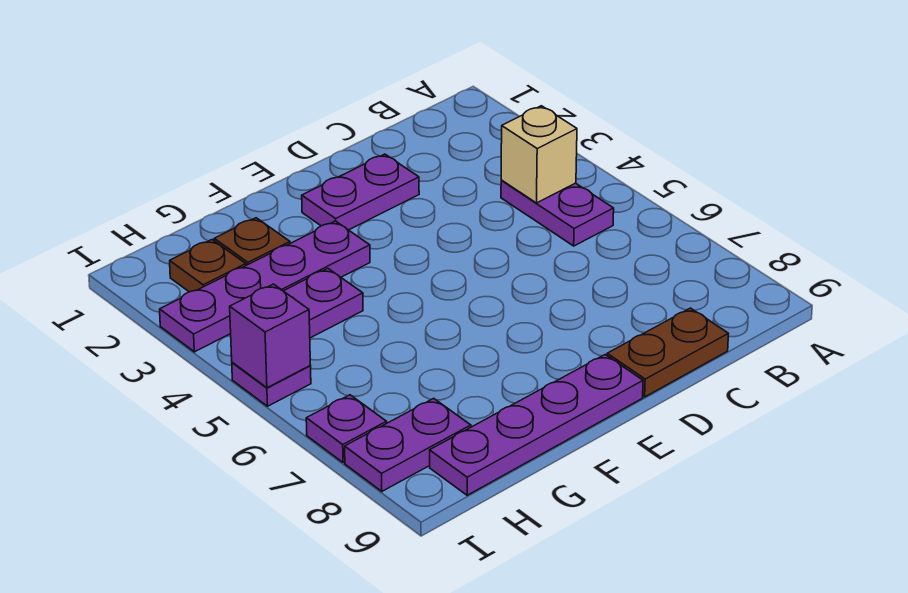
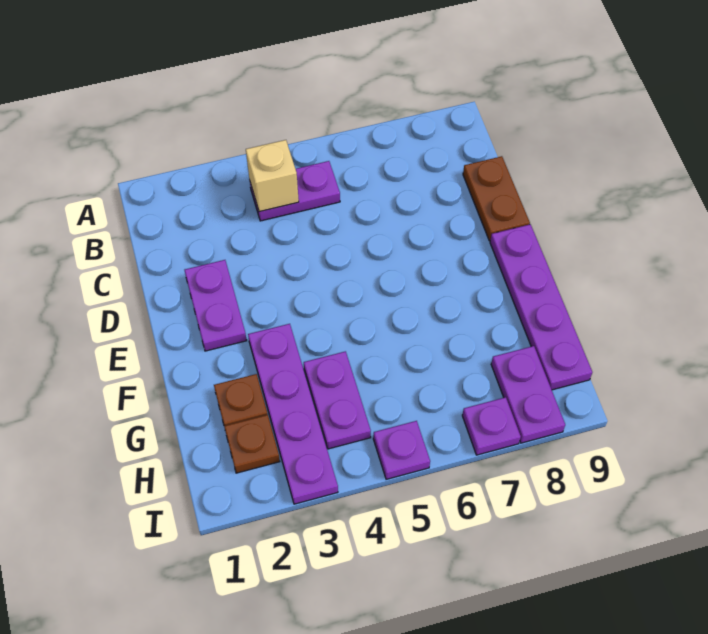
purple 1x1 brick [230,284,310,388] -> none

